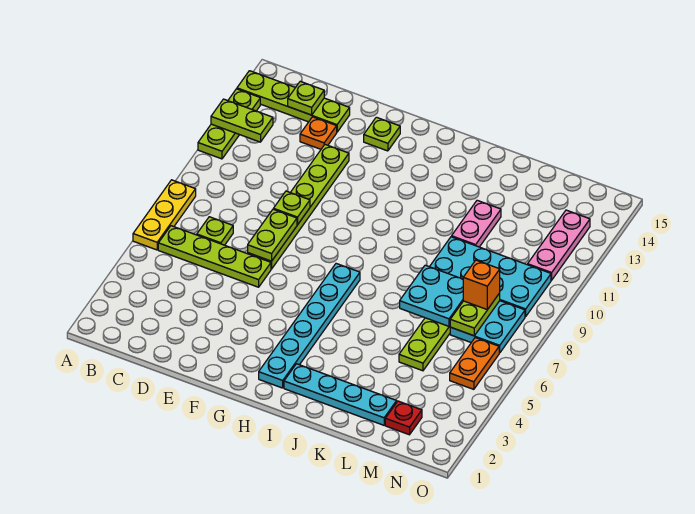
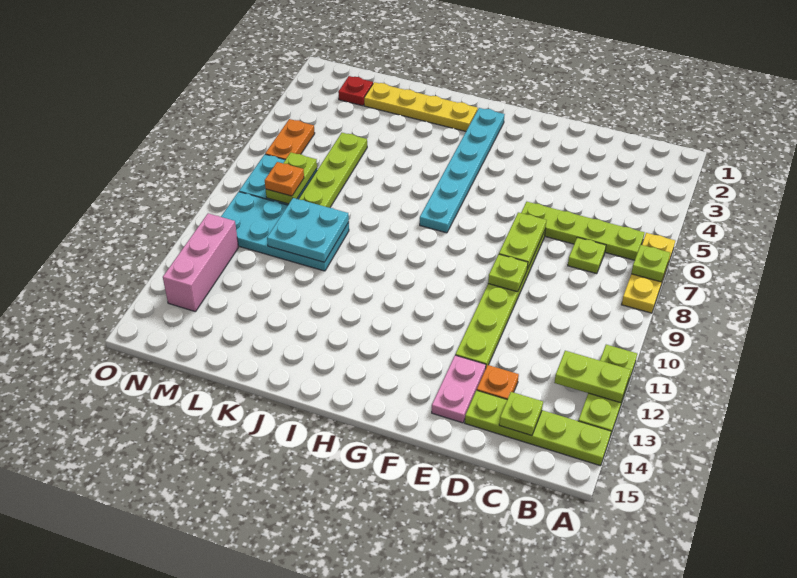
lime 1x1 plate [364,117,400,151] -> lime 1x1 plate moved to [631,245,670,282]
cyan 1x4 plate [284,364,397,425] -> yellow 1x4 plate [364,82,478,131]
cyan 2x2 plate [400,265,463,326] -> cyan 2x2 plate moved to [267,198,349,262]
pink 1x2 plate [452,200,501,247] -> pink 1x2 plate moved to [432,355,486,423]
orange 1x1 brick [463,260,500,310] -> orange 1x1 plate [265,162,304,196]
pink 1x3 plate [528,210,590,280] -> pink 1x3 brick [163,213,239,312]

